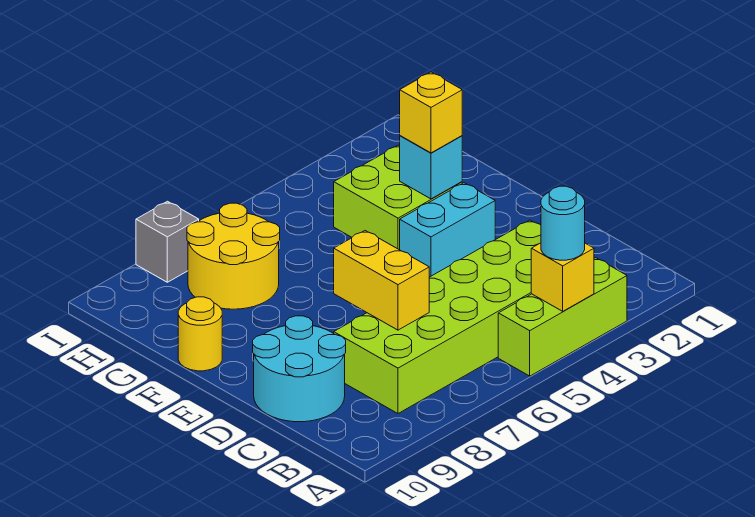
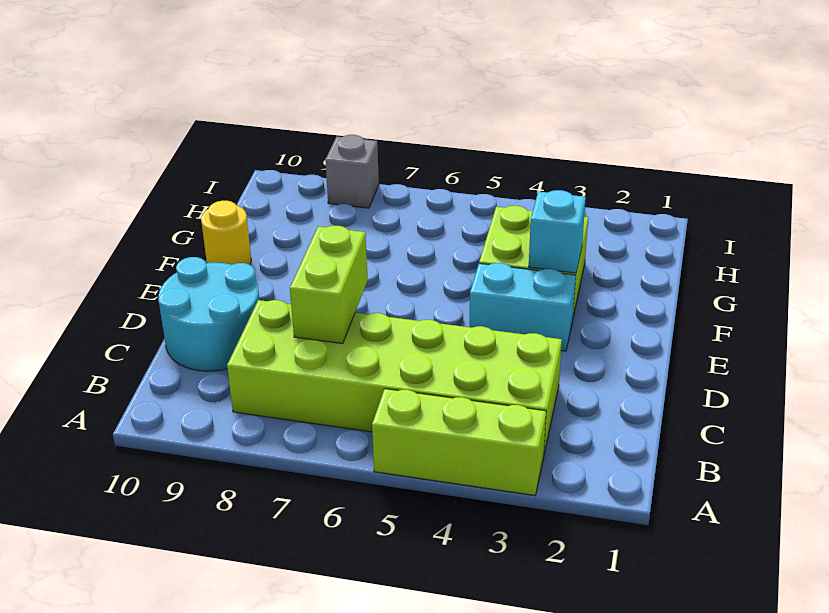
yellow 1x1 brick [531,243,594,311] -> none
cyan 1x1 round brick [541,186,585,260] -> none
yellow 1x2 brick [334,231,429,330] -> lime 1x2 brick [290,226,368,344]
yellow 1x1 brick [400,72,462,153] -> none
yellow 2x2 round brick [187,203,280,309] -> none

